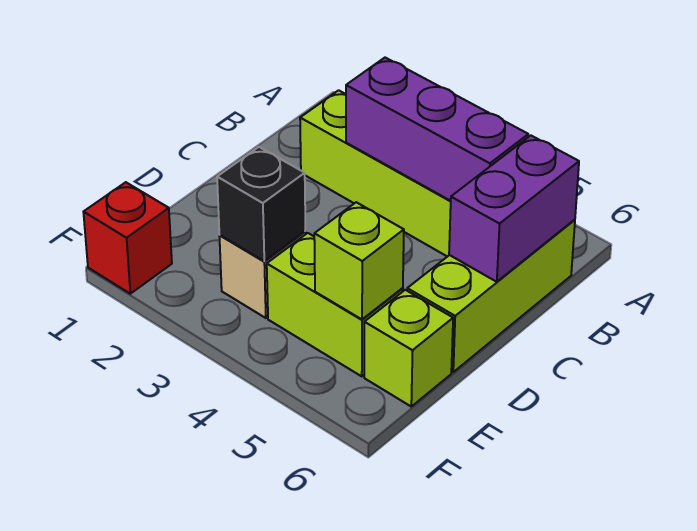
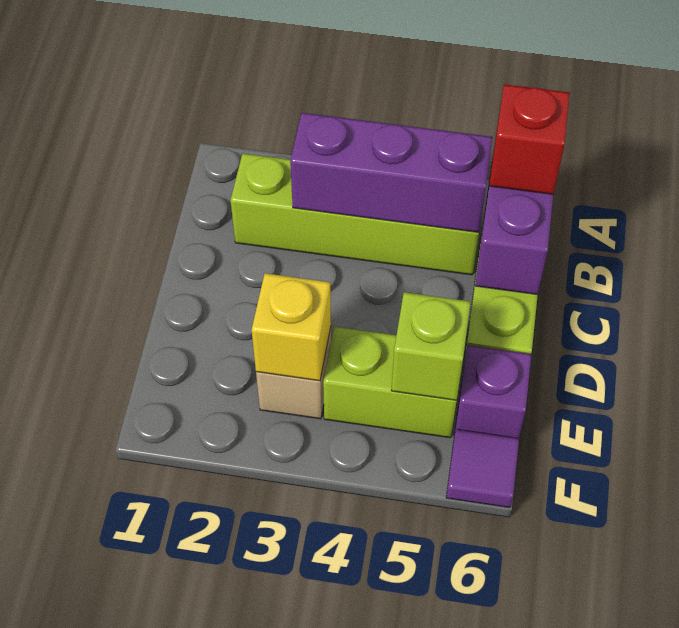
black 1x1 brick [217,147,305,261] -> yellow 1x1 brick [252,273,331,381]
lime 1x1 brick [364,290,453,406] -> purple 1x1 brick [455,345,532,439]
red 1x1 brick [83,182,172,294] -> red 1x1 brick moved to [489,84,570,194]
none -> purple 1x1 tile [446,430,519,508]

